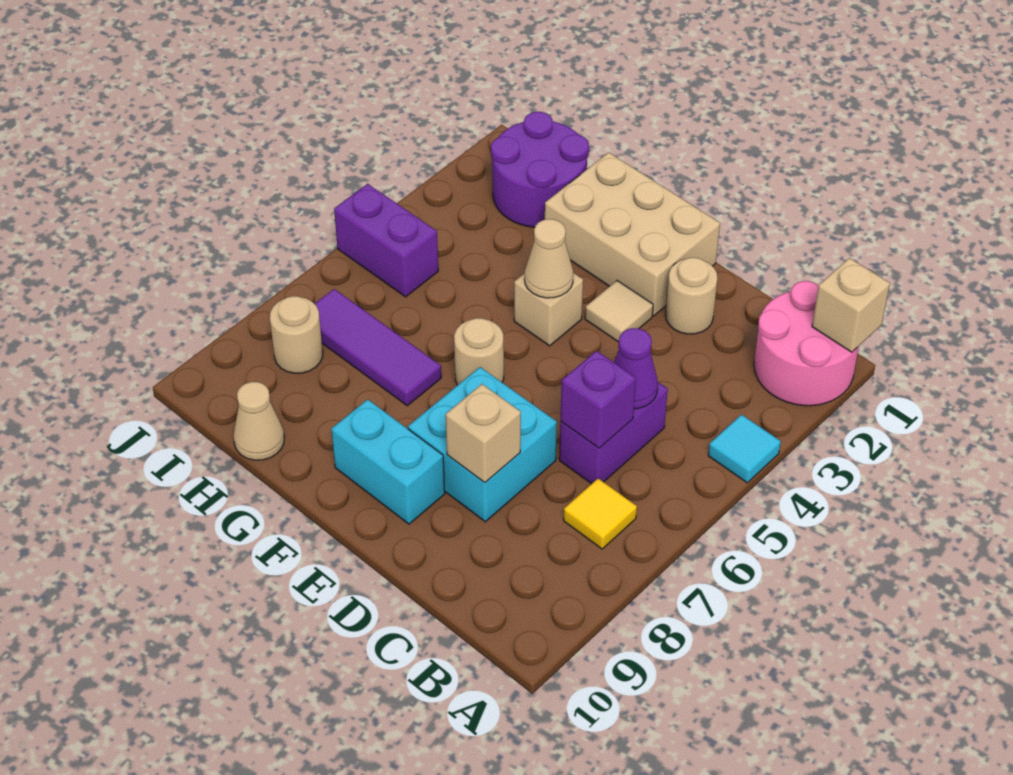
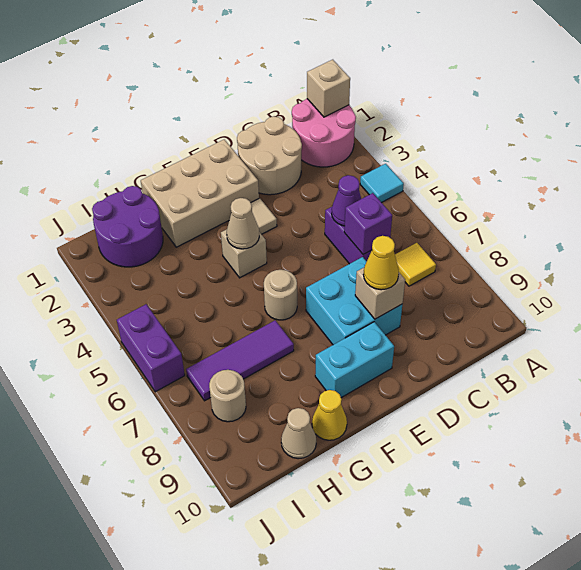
tan 1x1 round brick [666,258,717,334] -> tan 2x2 round brick [237,117,302,195]
none -> yellow 1x1 cone [364,236,399,290]
none -> yellow 1x1 cone [312,390,347,440]
purple 1x2 brick [334,184,438,297] -> purple 1x2 brick turned to [117,304,185,392]

